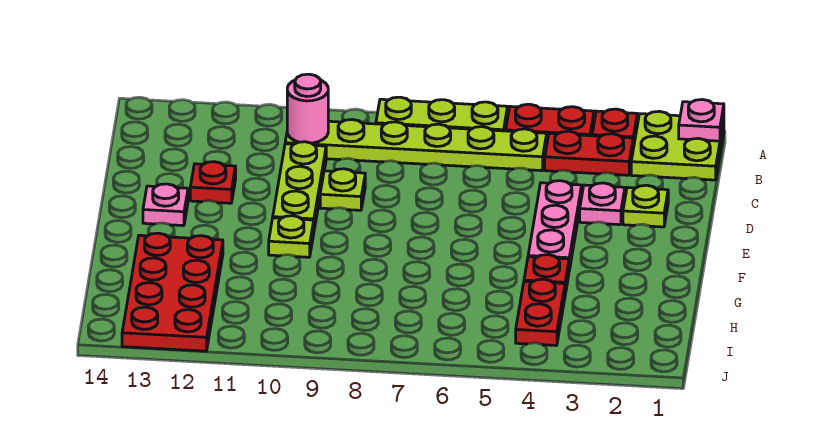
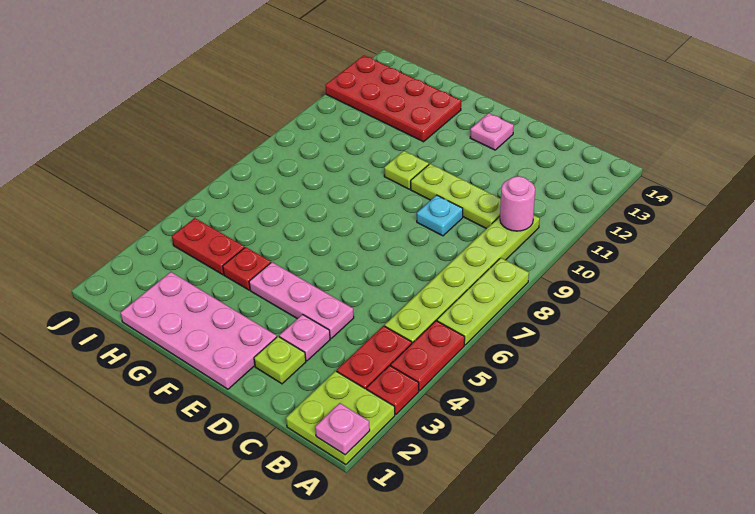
lime 1x1 plate [320,169,365,210] -> cyan 1x1 plate [417,195,463,236]
red 1x1 plate [190,162,236,203] -> none
none -> pink 2x4 plate [120,272,277,389]

